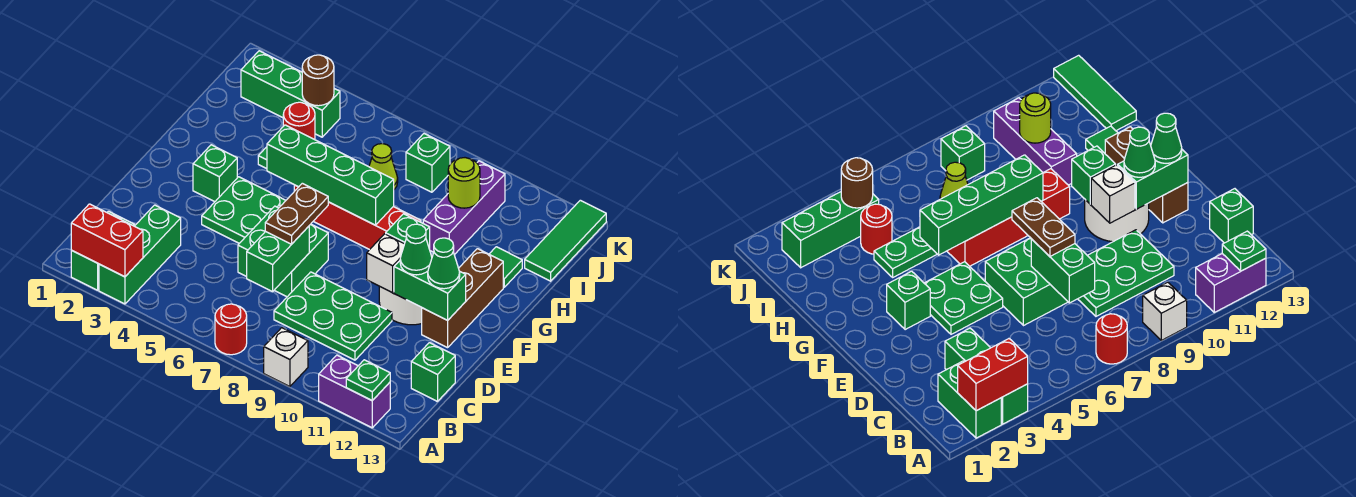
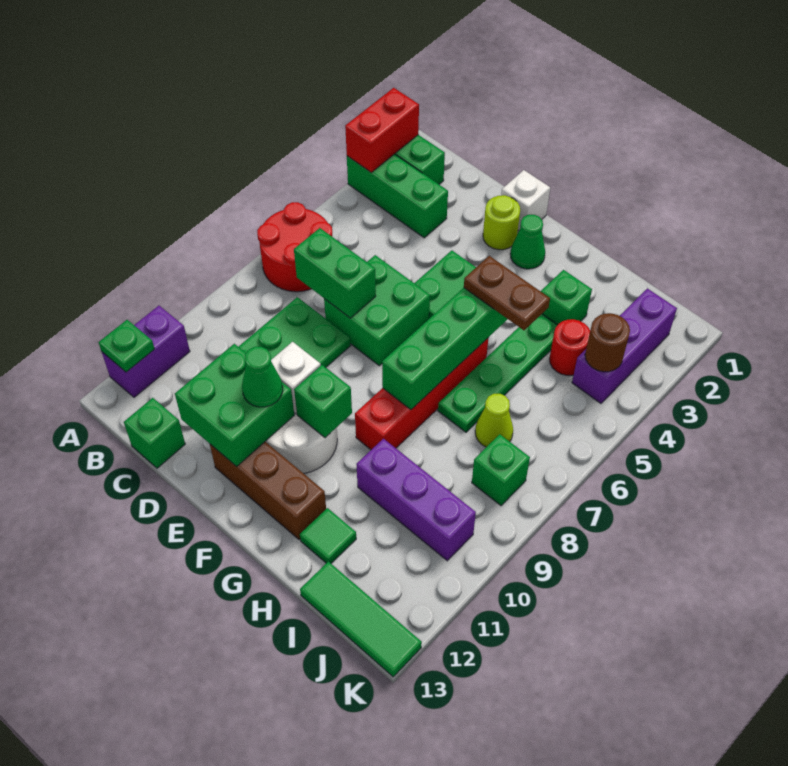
red 1x1 round brick [215,304,247,355] -> red 2x2 round brick [257,202,332,292]
white 1x1 brick [264,328,308,387] -> white 1x1 brick moved to [501,170,550,230]
brown 1x2 plate [265,183,328,244] -> brown 1x2 plate moved to [464,256,550,330]
green 1x2 brick [394,261,466,320] -> green 2x2 brick [175,344,294,466]
green 1x1 cone [428,238,460,289] -> green 1x1 cone moved to [510,215,545,269]
green 1x1 brick [193,145,237,202] -> green 1x1 brick moved to [541,270,592,325]
lime 1x1 round brick [448,158,480,208] -> lime 1x1 round brick moved to [483,195,520,250]
green 1x3 brick [241,51,340,137] -> purple 1x3 brick [572,289,677,403]

